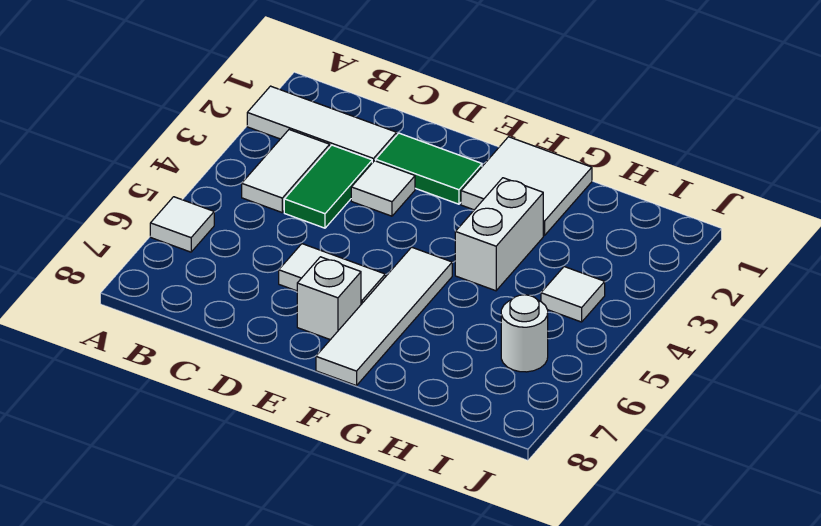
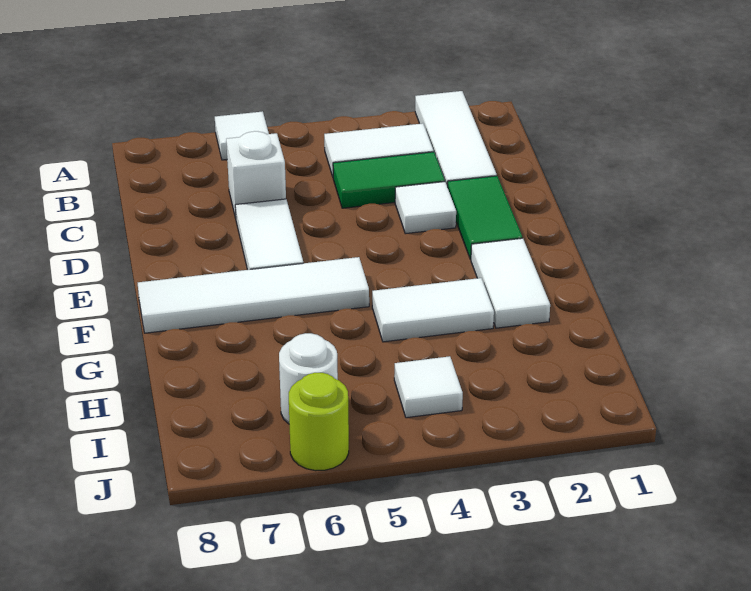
white 1x1 brick [297,257,361,340] -> white 1x1 brick moved to [226,131,286,218]
white 2x2 tile [461,137,592,236] -> white 1x2 tile [471,238,550,328]
white 1x2 brick [455,178,543,291] -> white 1x2 tile [372,278,494,342]
none -> lime 1x1 round brick [289,373,349,471]

